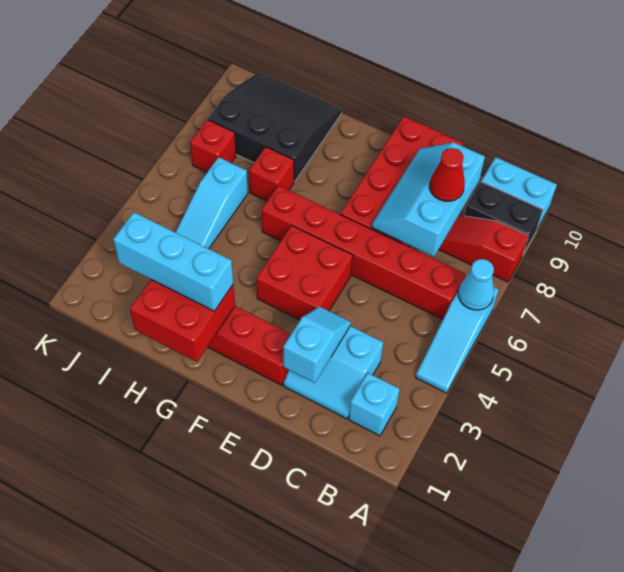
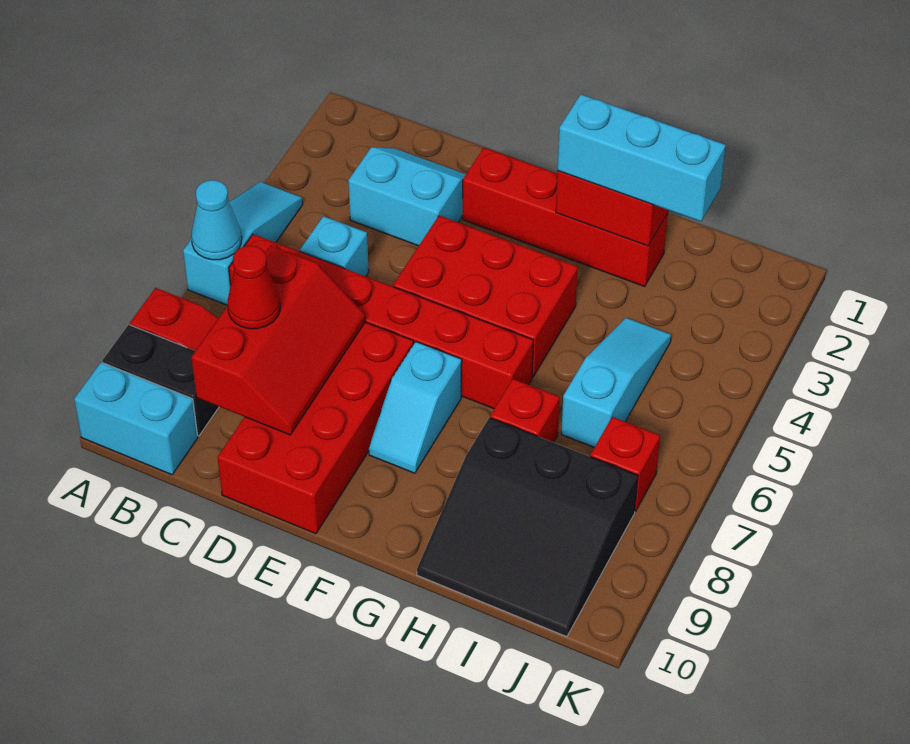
cyan 1x1 brick [349,373,400,436] -> cyan 1x1 brick moved to [300,216,369,276]
cyan 2x3 slope [372,142,485,257] -> red 2x3 slope [191,245,365,435]
cyan 1x2 slope [283,307,351,383] -> cyan 1x2 slope moved to [369,342,462,473]
red 2x2 brick [256,226,353,320] -> red 2x3 brick [393,216,578,377]

